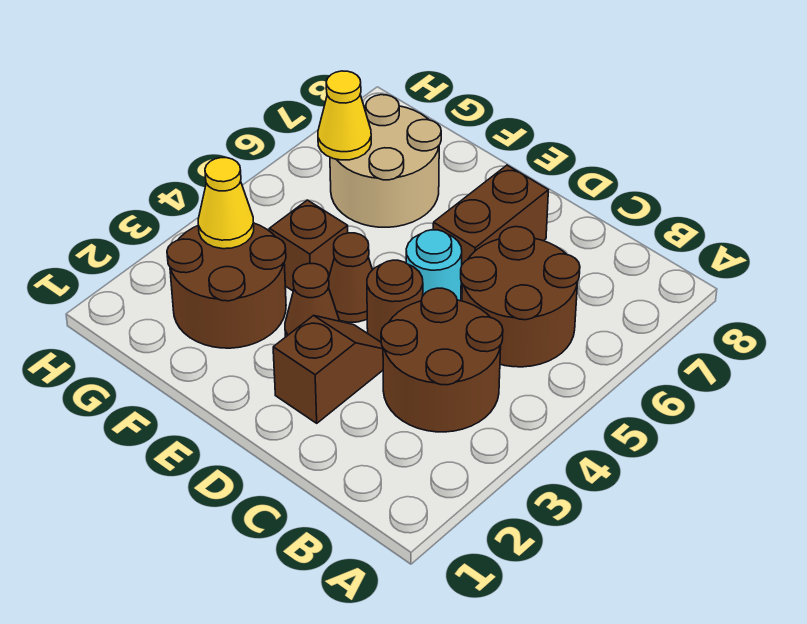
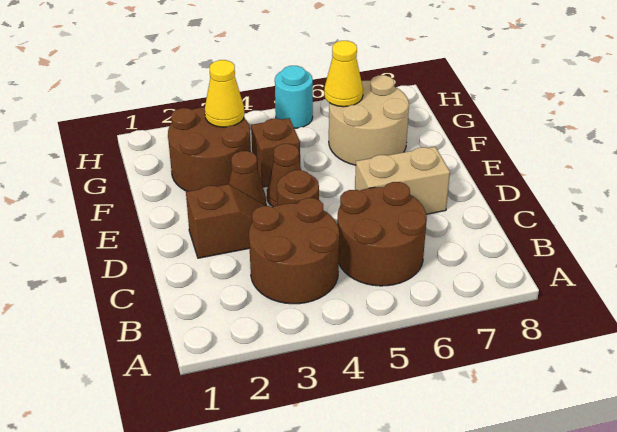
cyan 1x1 round brick [406,230,462,301] -> cyan 1x1 round brick moved to [275,66,313,128]
brown 1x2 brick [433,165,548,289] -> tan 1x2 brick [355,147,450,214]

